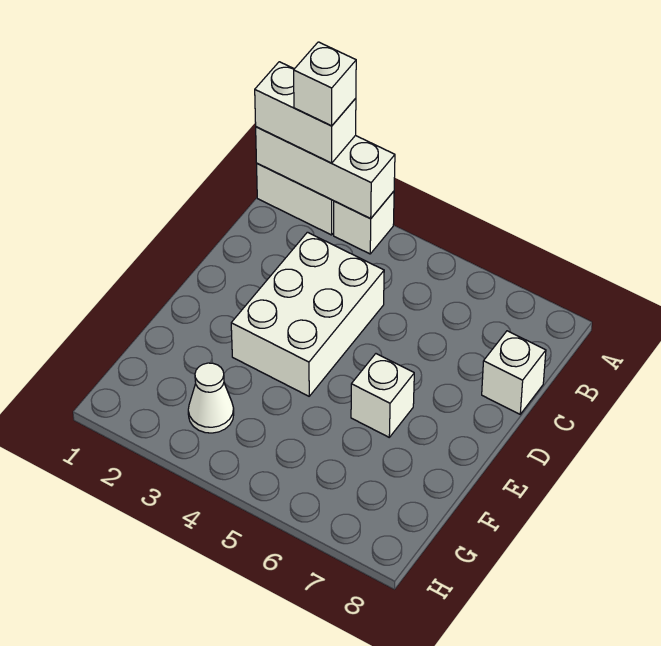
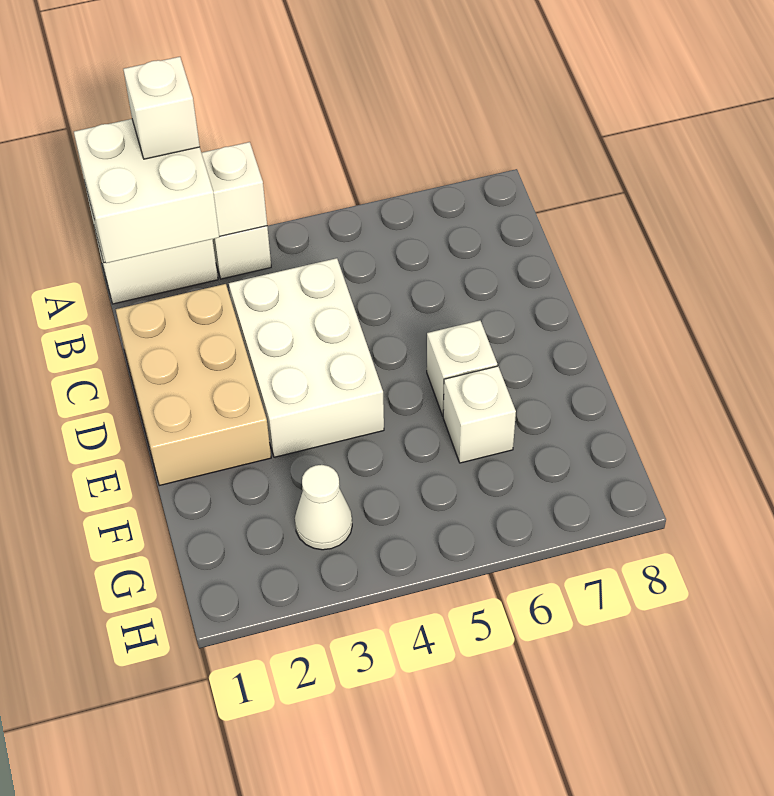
white 1x2 brick [255,62,356,163] -> white 2x2 brick [74,119,219,263]
none -> tan 2x3 brick [116,284,271,486]
white 1x1 brick [482,331,546,414] -> white 1x1 brick moved to [443,366,516,463]

